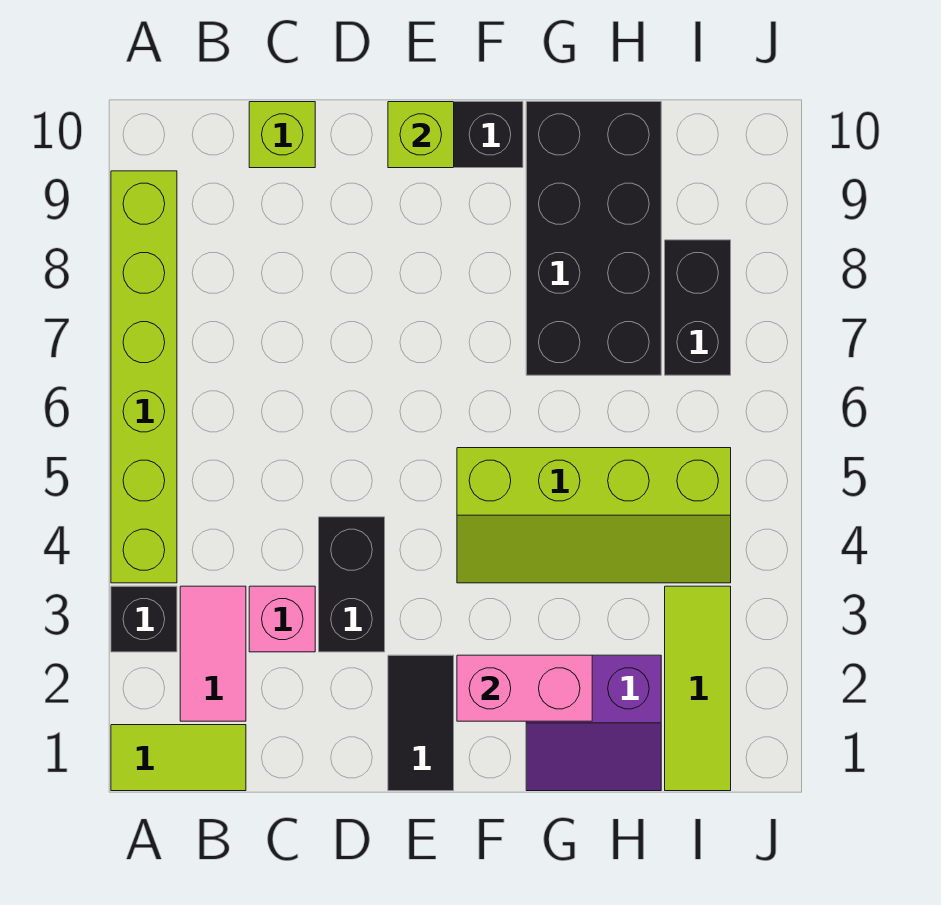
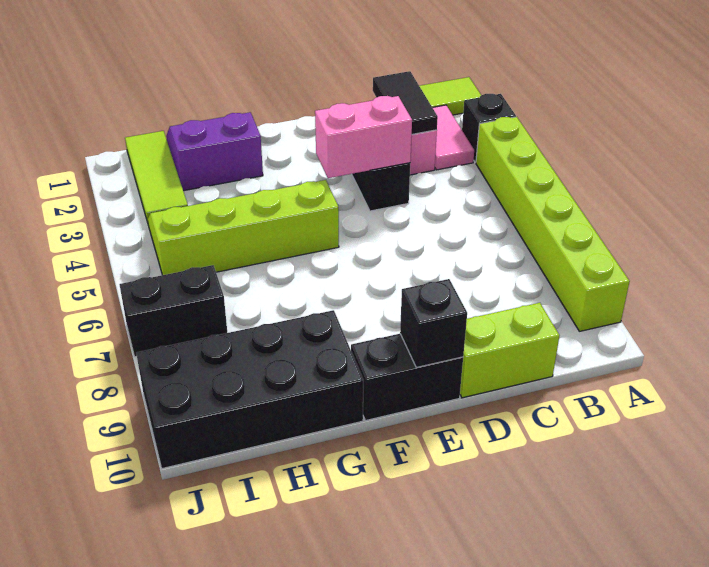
lime 1x1 brick [249,102,315,168] -> lime 1x2 brick [460,303,559,398]
black 1x2 tile [388,655,454,791] -> black 1x2 tile moved to [373,71,438,134]
lime 1x1 brick [388,102,454,168] -> black 1x1 brick [400,279,467,367]
pink 1x2 brick [457,655,592,721] -> pink 1x2 brick moved to [315,96,412,178]
black 2x4 brick [526,102,661,375] -> black 2x4 brick turned to [136,310,363,469]
black 1x2 brick [665,240,731,375] -> black 1x2 brick turned to [119,265,227,357]

